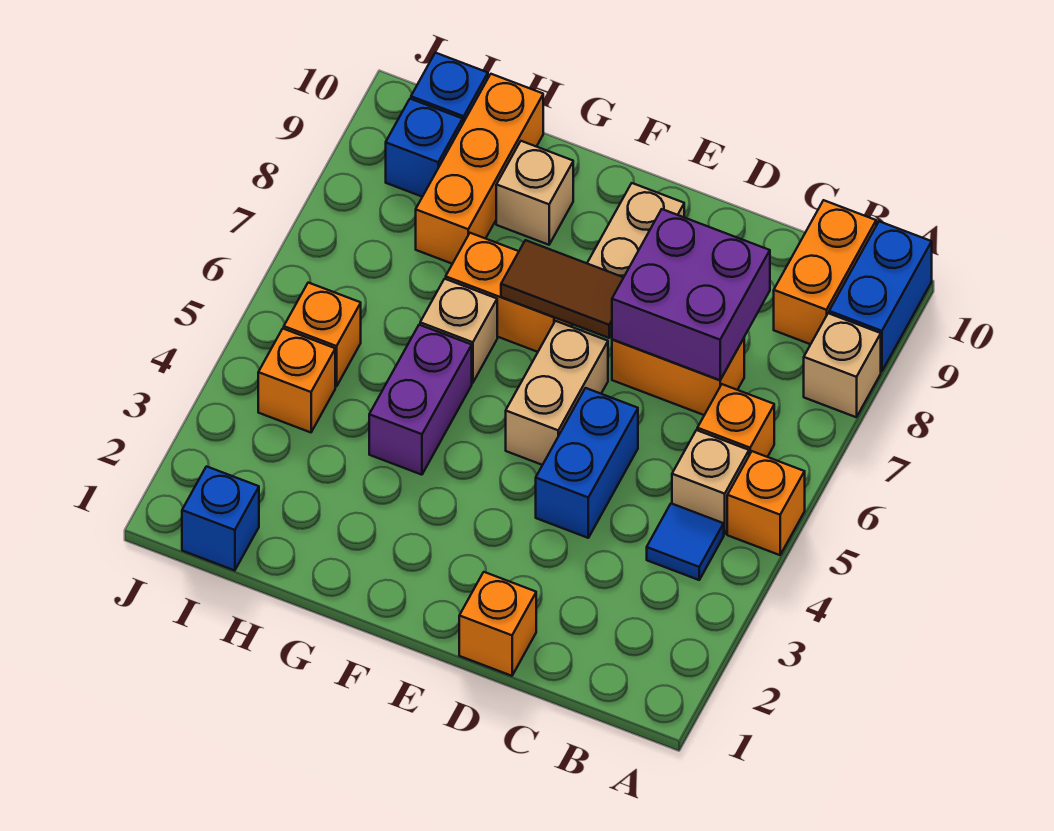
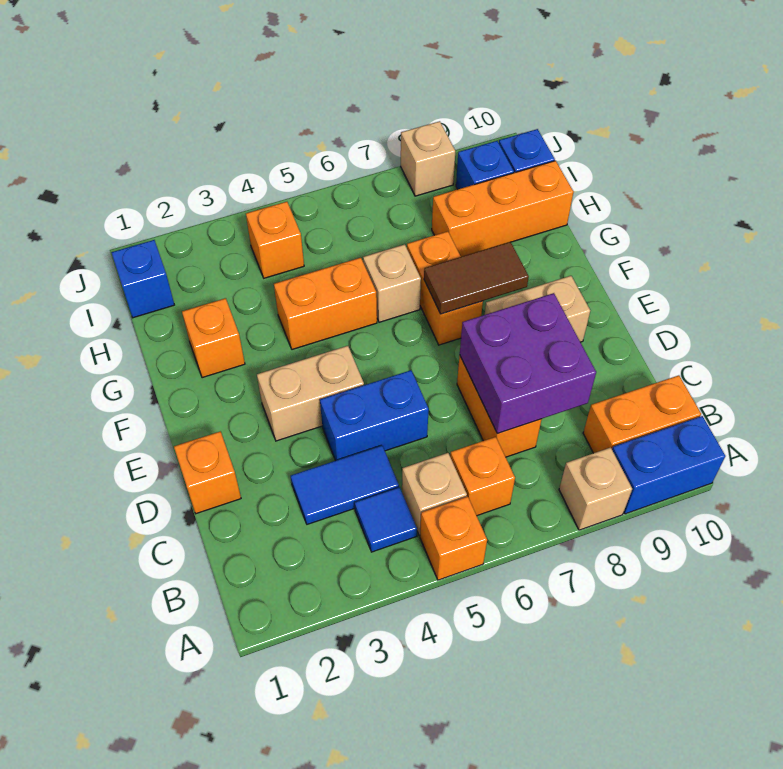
none -> blue 1x2 tile [291,445,399,524]
tan 1x2 brick [506,321,608,465] -> tan 1x2 brick moved to [257,346,364,441]
brown 1x2 tile [501,240,624,338] -> brown 1x2 tile turned to [424,242,529,314]
purple 1x2 brick [369,325,472,475] -> orange 1x2 brick [274,258,377,350]
tan 1x1 brick [496,141,573,245] -> tan 1x1 brick moved to [401,121,455,196]
orange 1x1 brick [284,283,361,387] -> orange 1x1 brick moved to [182,298,245,378]

